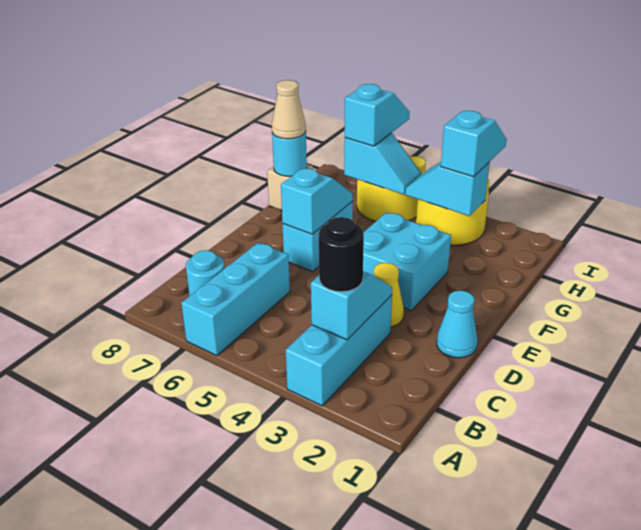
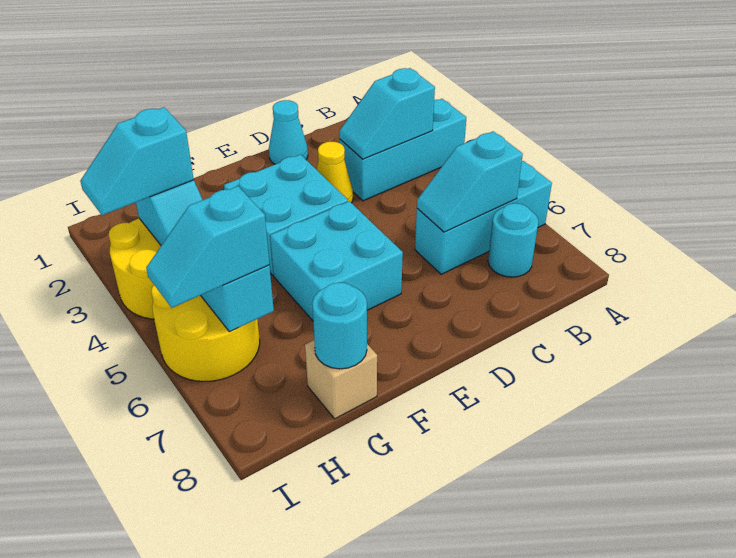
black 1x1 round brick [319,217,364,292] -> none
cyan 1x2 brick [282,201,353,272] -> cyan 2x2 brick [270,201,403,321]
cyan 1x2 slope [281,168,353,234] -> cyan 1x2 slope moved to [417,131,523,232]
tan 1x1 cone [272,80,306,139] -> none

